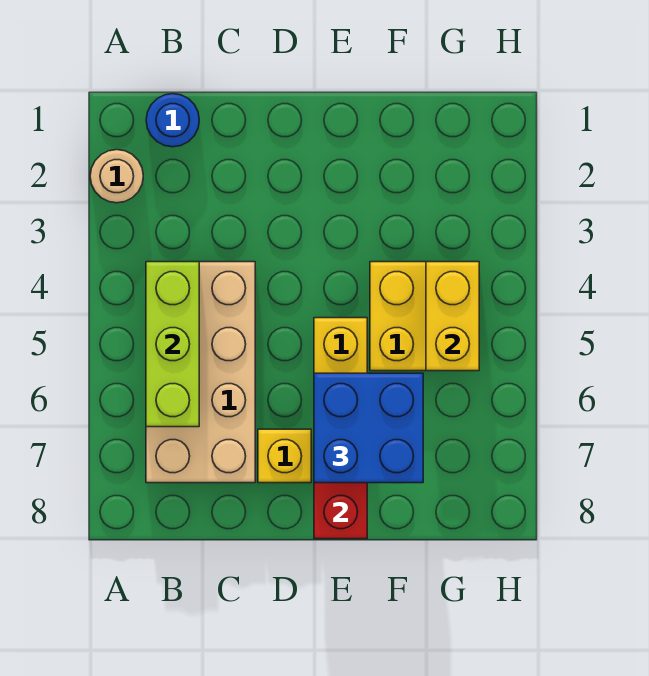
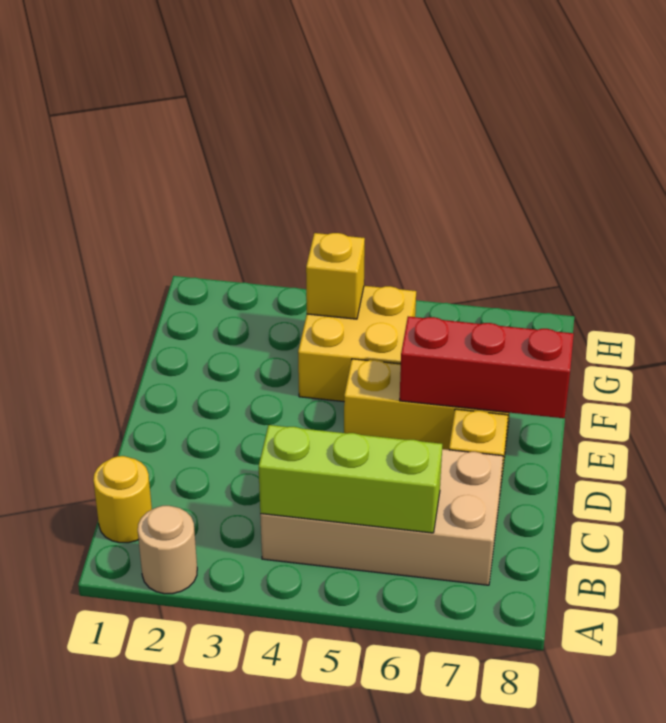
blue 1x1 round brick [146,94,199,147] -> yellow 1x1 round brick [93,456,152,543]
blue 2x2 brick [314,373,423,483] -> none
yellow 1x2 brick [426,262,479,371] -> yellow 1x1 brick [306,233,365,319]

